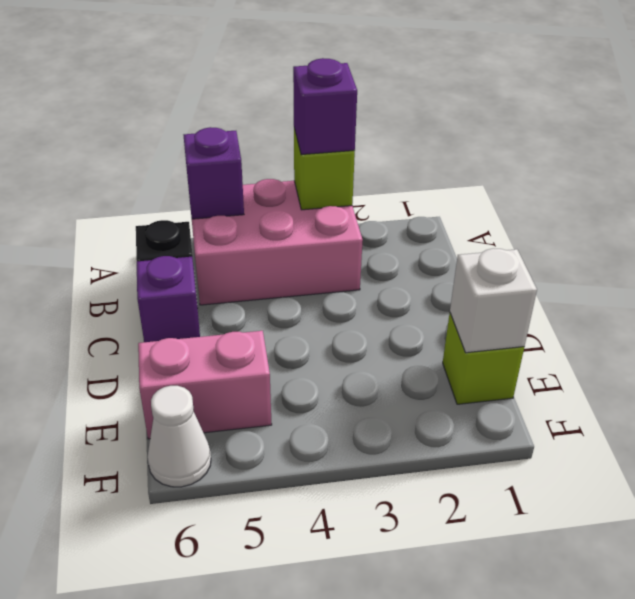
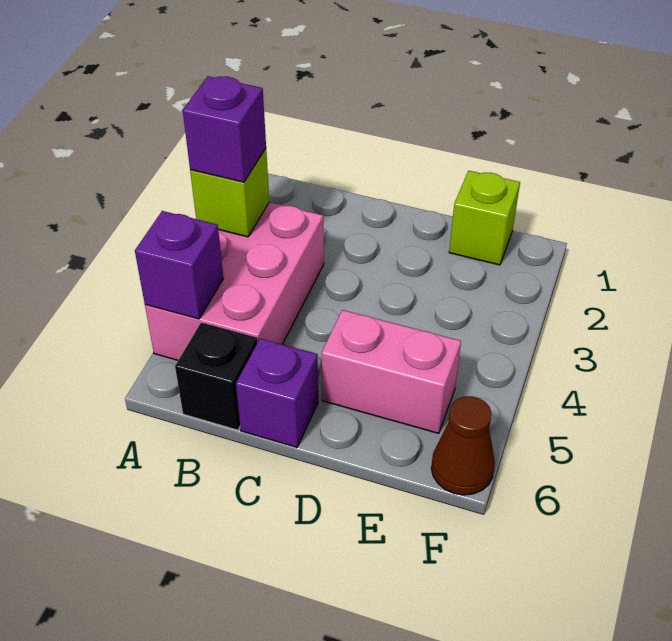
white 1x1 brick [450,248,537,353] -> none
pink 1x2 brick [138,331,272,439] -> pink 1x2 brick turned to [322,310,461,433]
white 1x1 cone [147,386,211,487] -> brown 1x1 cone [431,396,495,495]

